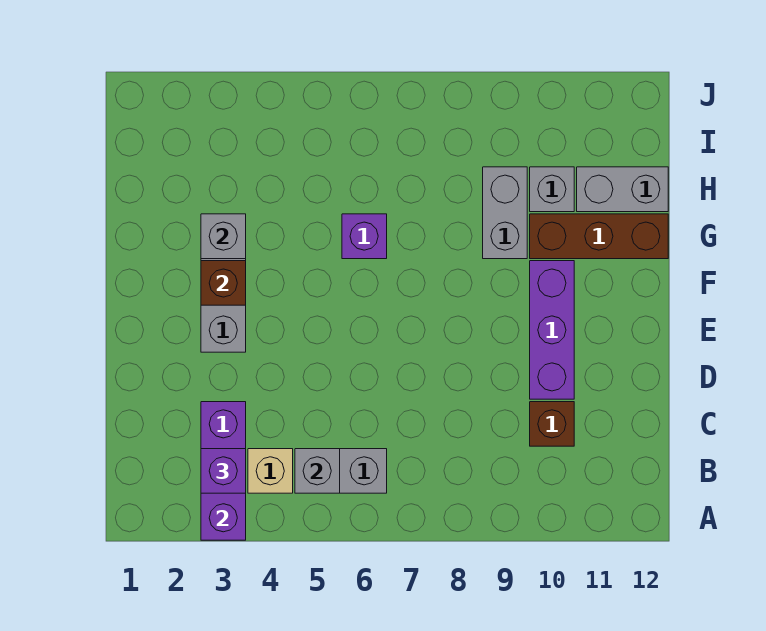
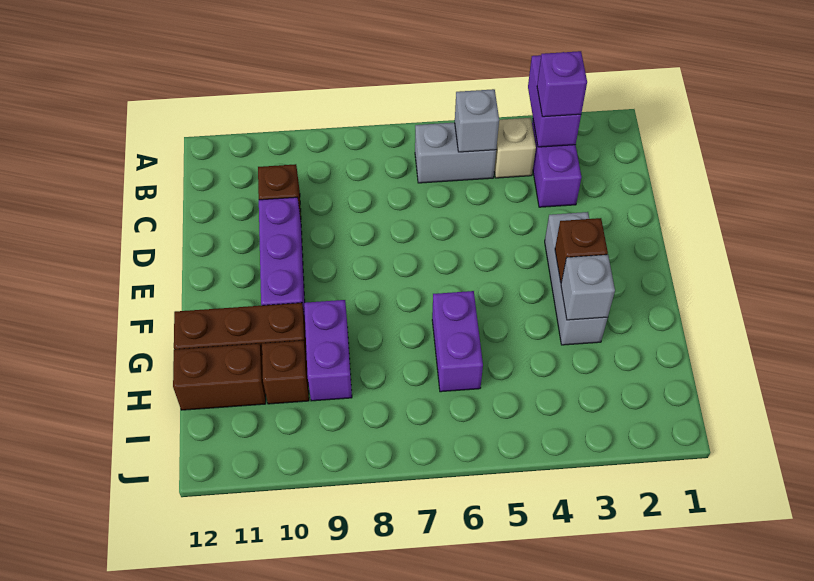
purple 1x1 brick [342,214,387,259] -> purple 1x2 brick [432,291,483,392]
grey 1x2 brick [483,167,527,259] -> purple 1x2 brick [304,300,352,401]
grey 1x1 brick [530,167,574,212] -> brown 1x1 brick [262,341,309,404]
grey 1x2 brick [577,167,668,212] -> brown 1x2 brick [173,344,266,410]

